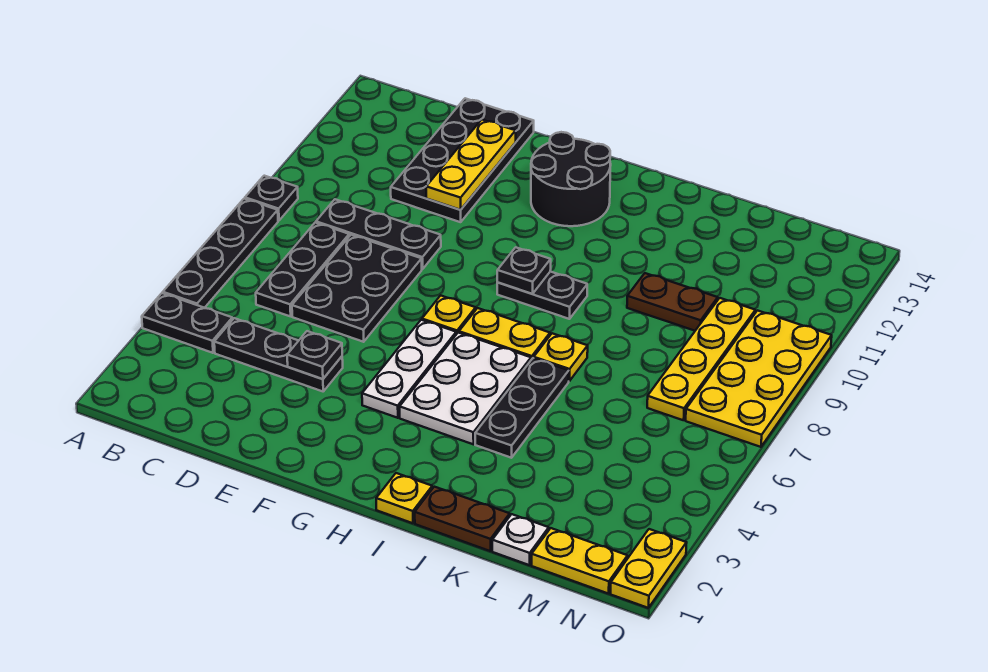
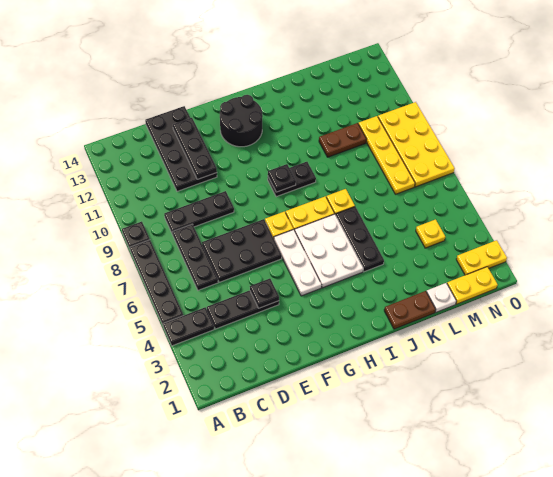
black 2x3 plate [292,235,422,342] -> black 2x3 plate turned to [202,219,282,282]
yellow 1x3 plate [426,120,516,210] -> black 1x3 plate [173,118,217,179]
yellow 1x1 plate [376,473,432,523] -> yellow 1x1 plate moved to [416,219,445,248]
yellow 1x2 plate [611,529,687,608] -> yellow 1x2 plate turned to [456,240,507,275]

